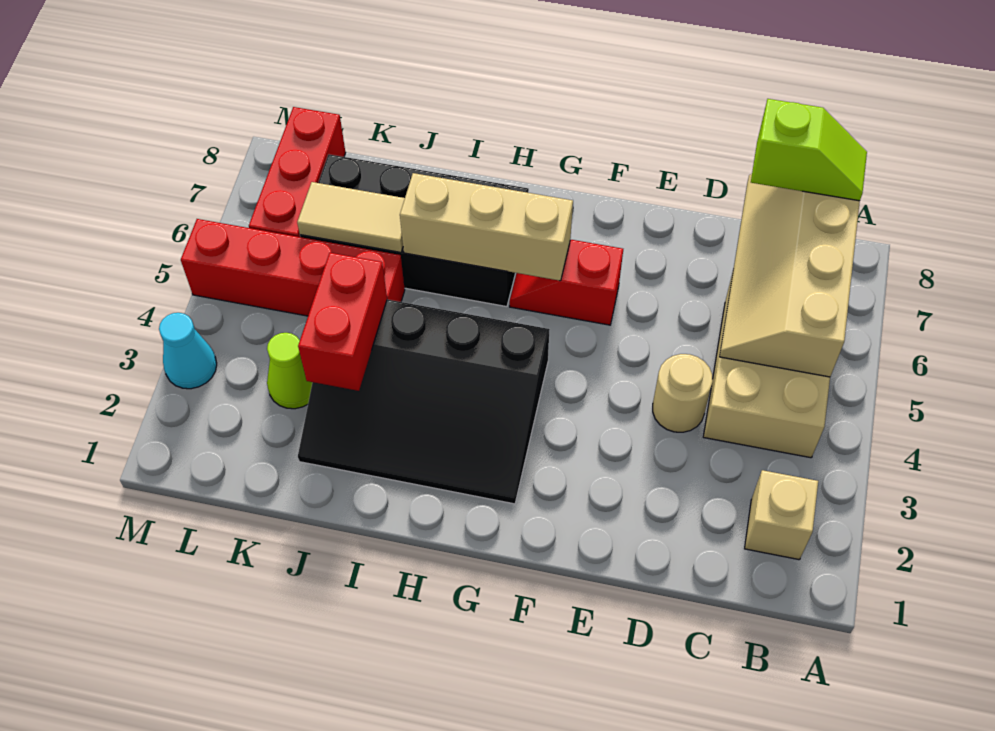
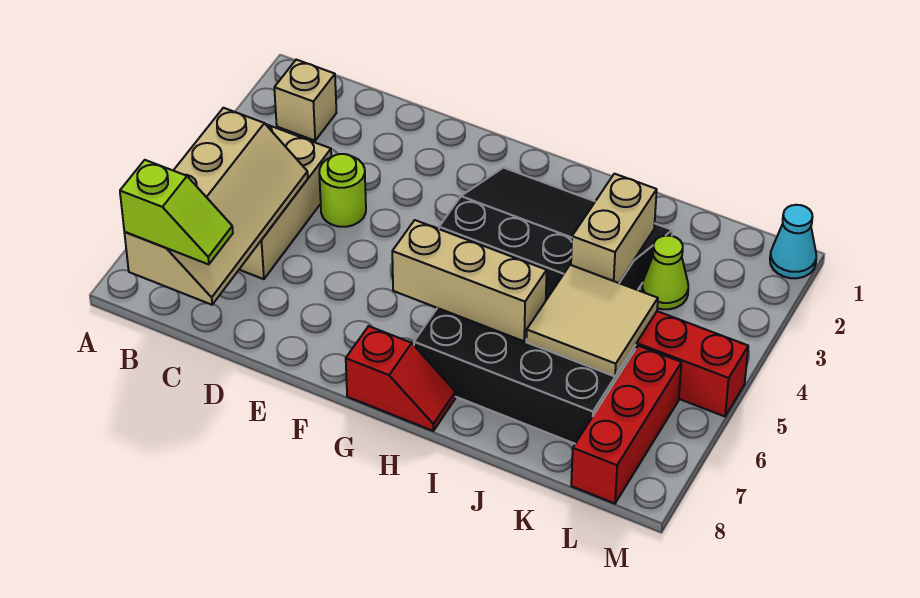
lime 1x2 slope [751,99,867,201] -> lime 1x2 slope turned to [120,160,233,264]
tan 1x1 round brick [653,354,713,432] -> lime 1x1 round brick [319,154,366,227]
red 1x2 slope [510,240,623,325] -> red 1x2 slope moved to [346,326,455,431]
red 1x2 brick [298,253,387,391] -> tan 1x2 brick [571,174,657,283]
tan 1x2 tile [297,182,405,252] -> tan 2x2 tile [526,265,658,376]
cyan 1x1 cone [159,313,217,389] -> cyan 1x1 cone moved to [770,205,816,278]

